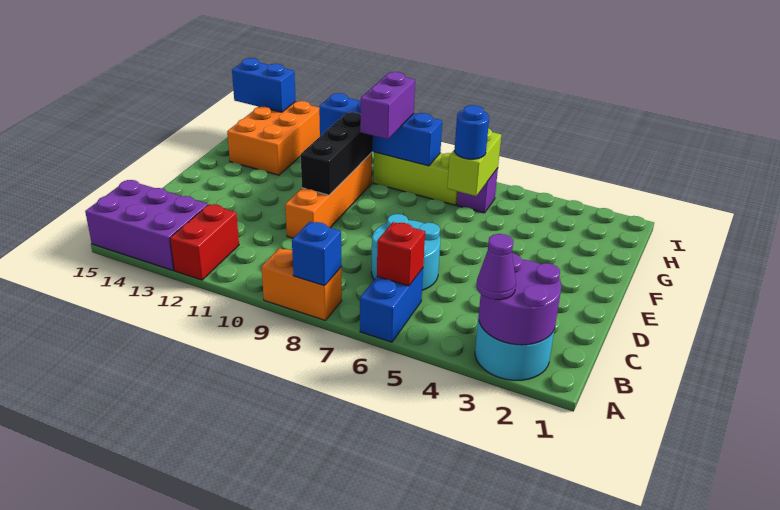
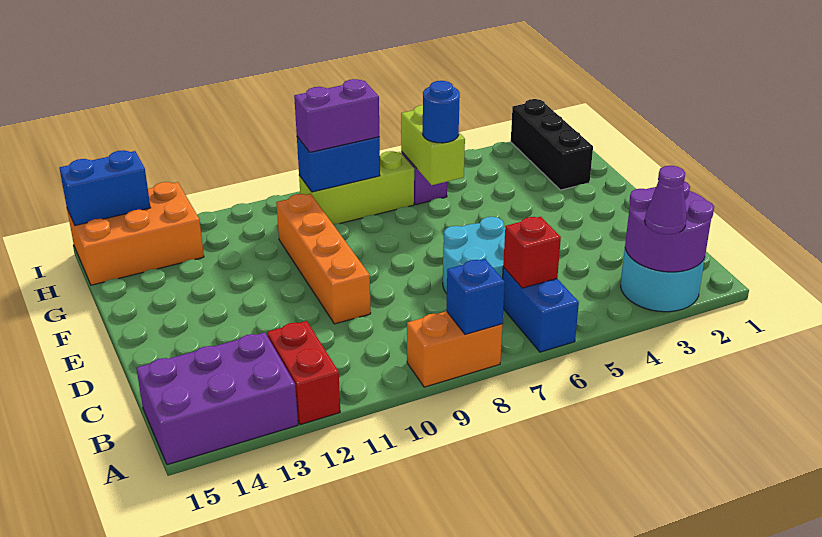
black 1x3 brick [301,112,372,195] -> black 1x3 brick moved to [511,99,593,190]
purple 1x2 brick [360,72,415,139] -> purple 1x2 brick turned to [294,79,380,152]
orange 2x3 brick [227,101,320,175] -> orange 2x3 brick turned to [67,182,204,285]
blue 1x4 brick [319,93,442,166] -> blue 1x2 brick [297,137,380,192]

